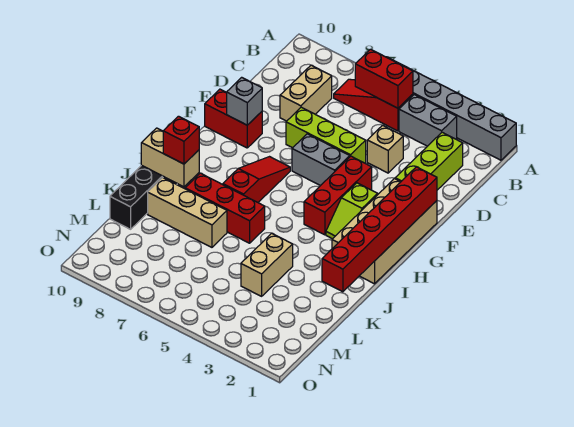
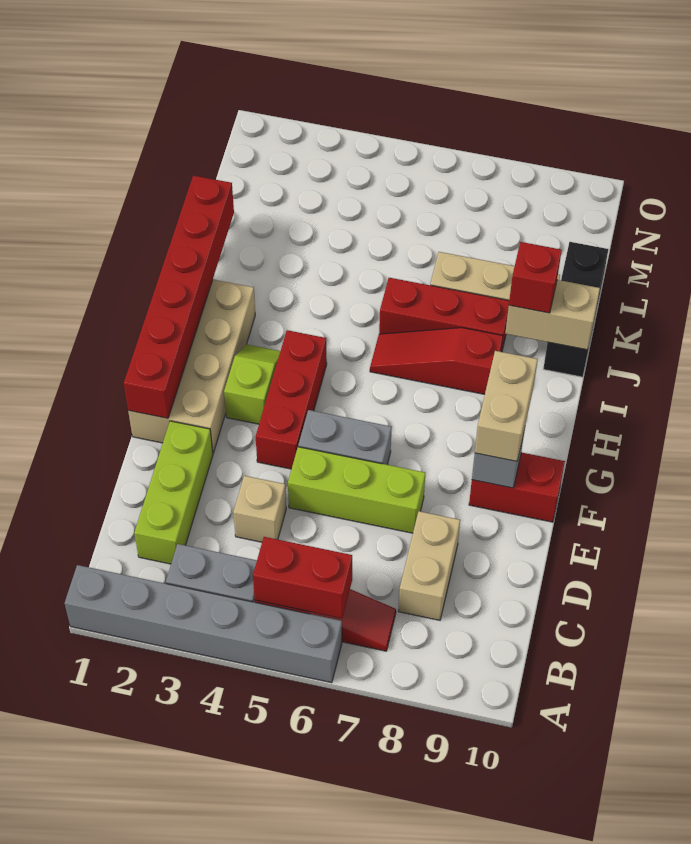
red 1x3 slope [223,157,290,202] -> red 1x3 slope turned to [370,328,503,394]
tan 1x2 brick [241,233,293,296] -> tan 1x2 brick moved to [475,351,538,461]

